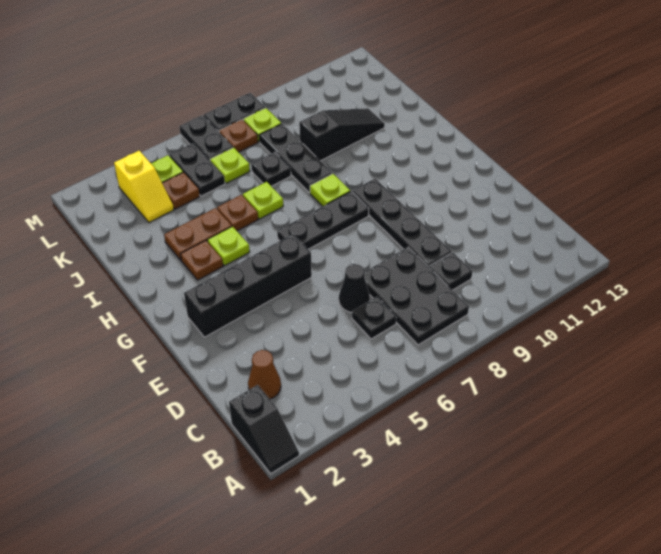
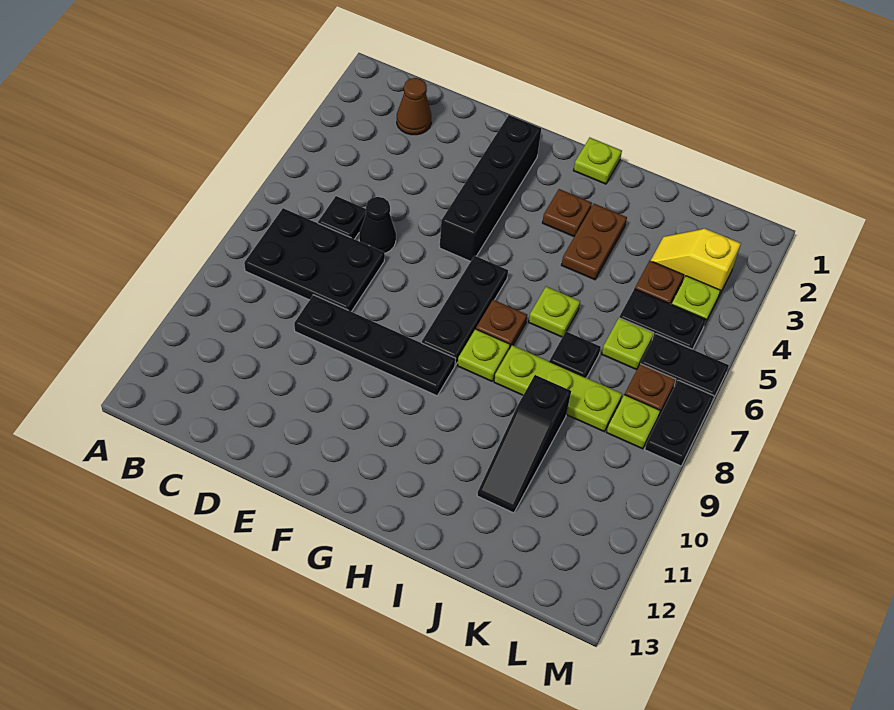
black 1x2 slope [229,385,299,473] -> none
black 1x1 plate [429,252,473,290] -> none
lime 1x1 plate [207,227,250,266] -> lime 1x1 plate moved to [574,138,622,184]
brown 1x1 plate [217,195,258,231] -> brown 1x1 plate moved to [476,300,527,347]
black 1x3 plate [259,124,332,193] -> lime 1x3 plate [494,345,622,432]

